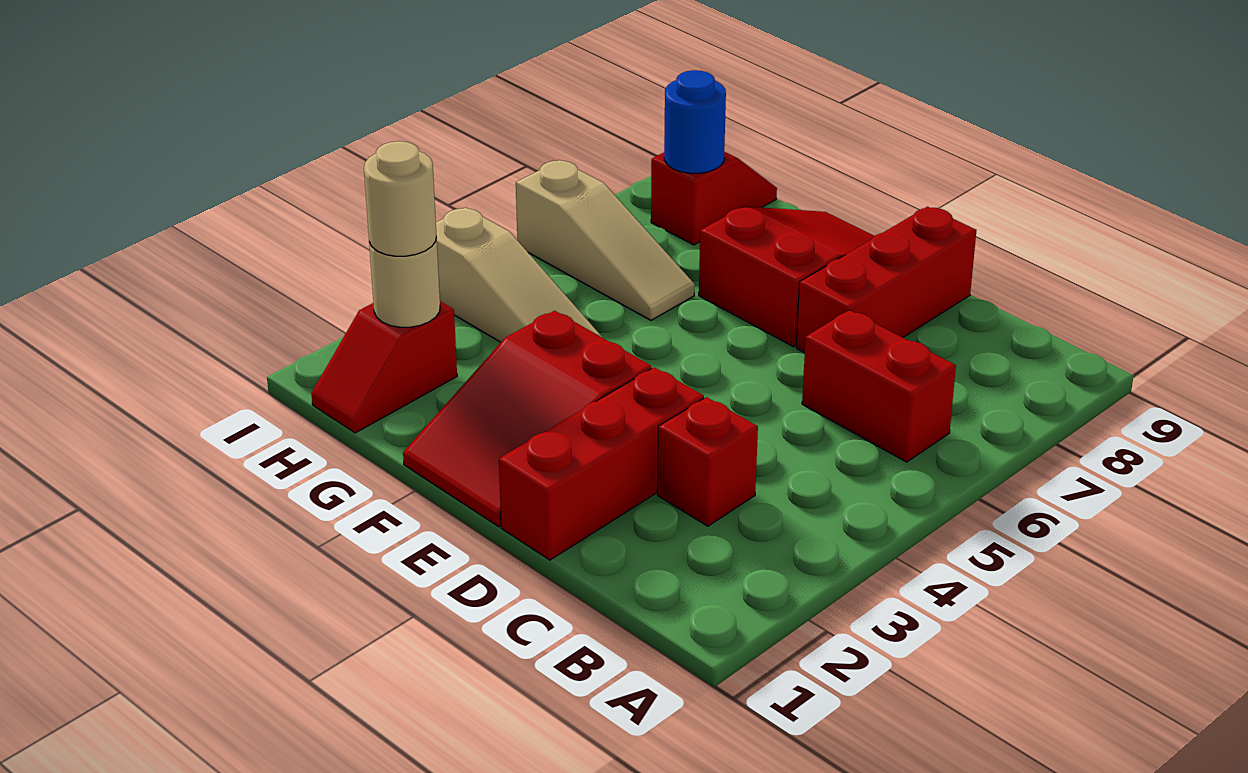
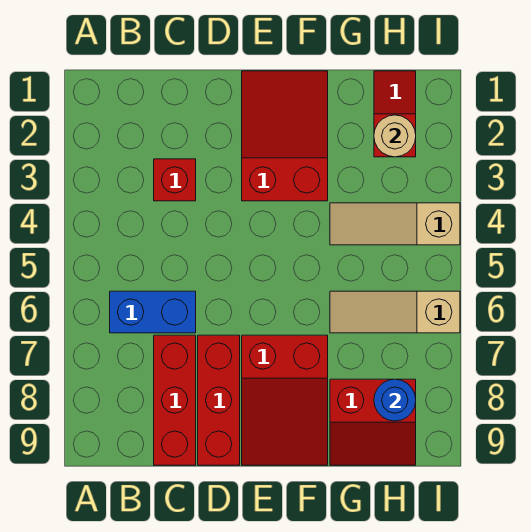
red 1x2 brick [802,310,956,462] -> blue 1x2 brick [110,291,196,333]
red 1x3 brick [499,367,704,560] -> red 1x3 brick moved to [154,335,196,465]
tan 1x1 round brick [364,141,436,256] -> none
red 1x2 slope [651,152,777,245] -> red 2x2 slope [330,379,416,465]

